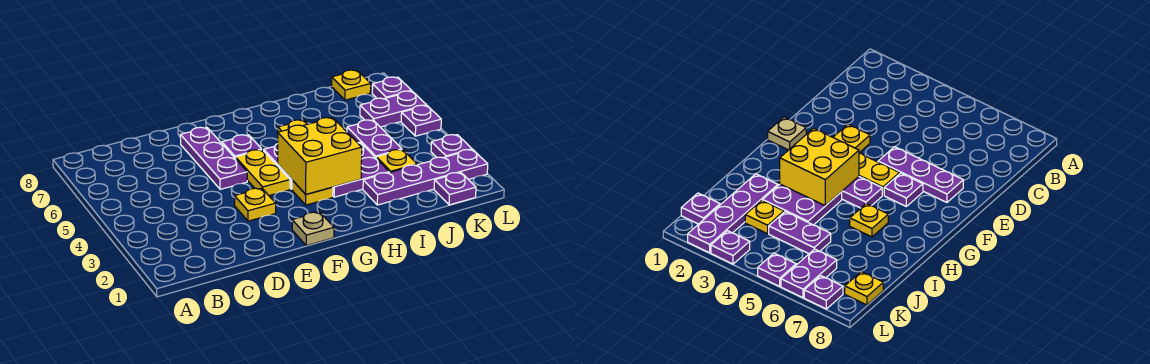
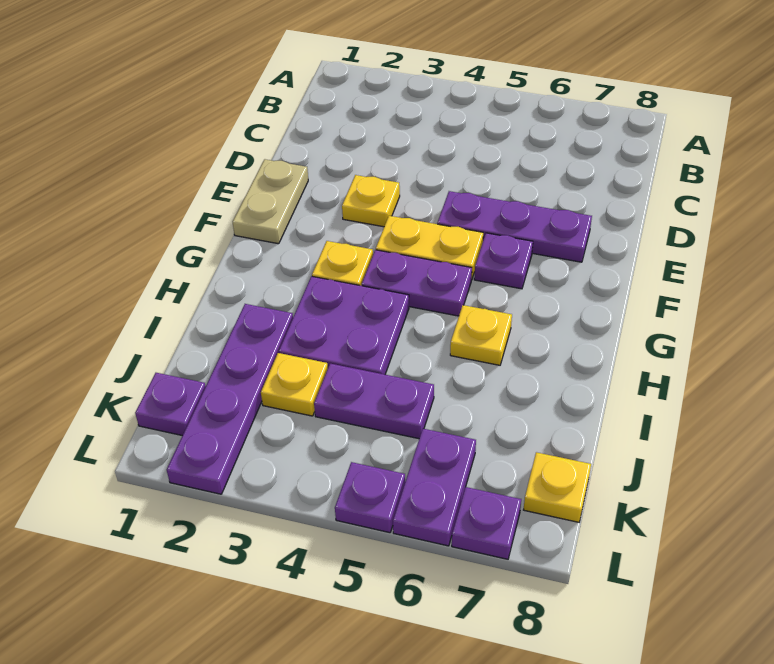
tan 1x1 plate [292,212,334,246] -> tan 1x2 plate [233,159,308,244]
yellow 2x2 brick [278,118,362,194] -> none
purple 1x1 plate [431,135,472,158] -> none

